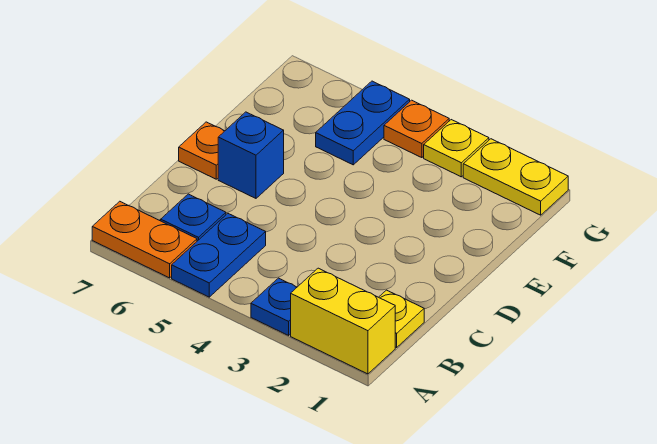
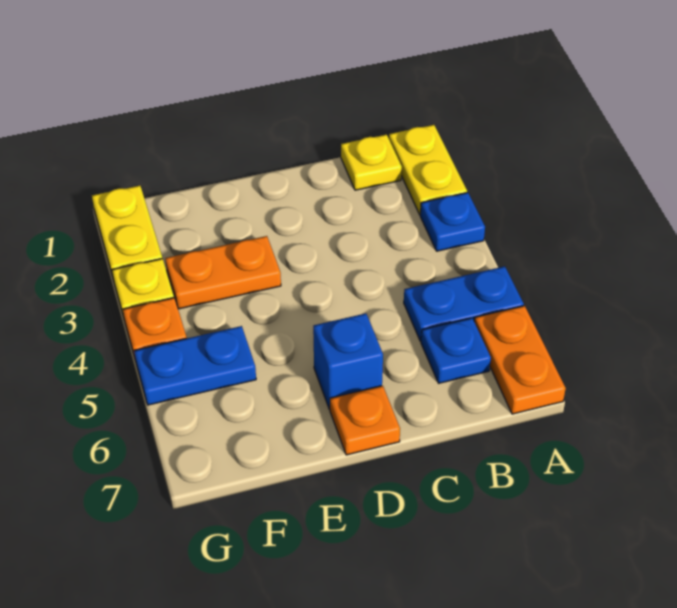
yellow 1x2 brick [291,268,395,374] -> yellow 1x2 plate [389,125,467,215]
none -> orange 1x2 plate [165,236,281,309]

